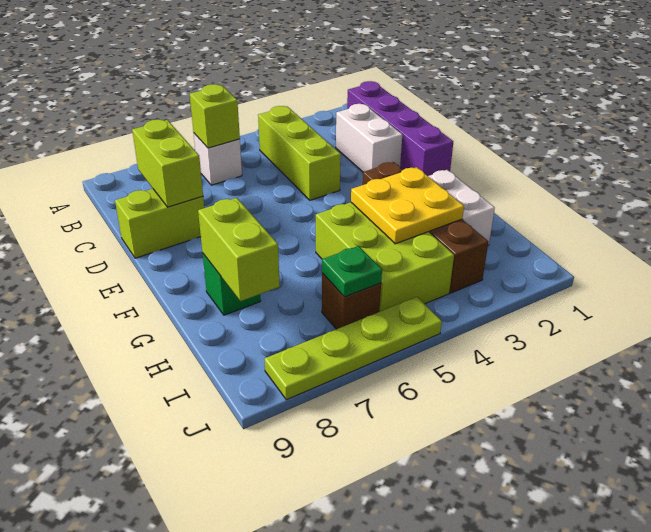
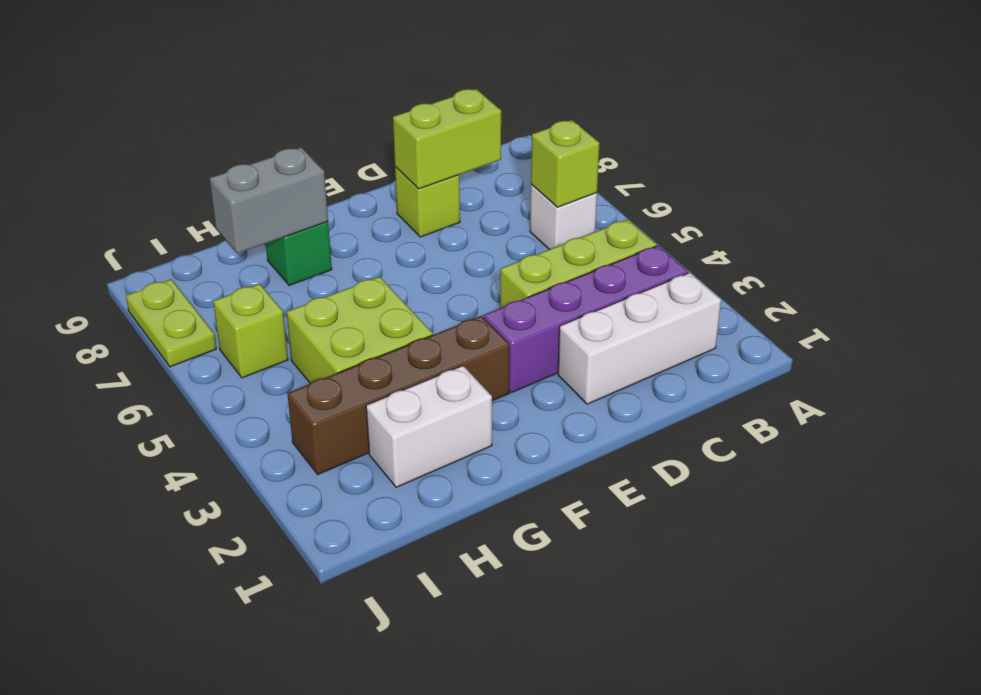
purple 1x4 brick [347,81,453,176] -> purple 1x4 brick moved to [483,246,688,393]
white 1x2 brick [336,104,402,172] -> white 1x3 brick [558,273,721,404]
lime 1x2 brick [115,189,204,258] -> lime 1x1 brick [395,167,460,237]
yellow 2x2 plate [351,167,464,244] -> none
lime 2x3 brick [316,202,454,312] -> lime 2x2 brick [287,277,433,383]
lime 1x2 brick [198,198,280,301] -> grey 1x2 brick [210,148,328,253]
brown 1x1 brick [322,273,381,329] -> lime 1x1 brick [213,284,288,378]
green 1x1 plate [322,246,382,297] -> none
lime 1x4 plate [264,297,442,400] -> lime 1x2 plate [126,279,216,367]

